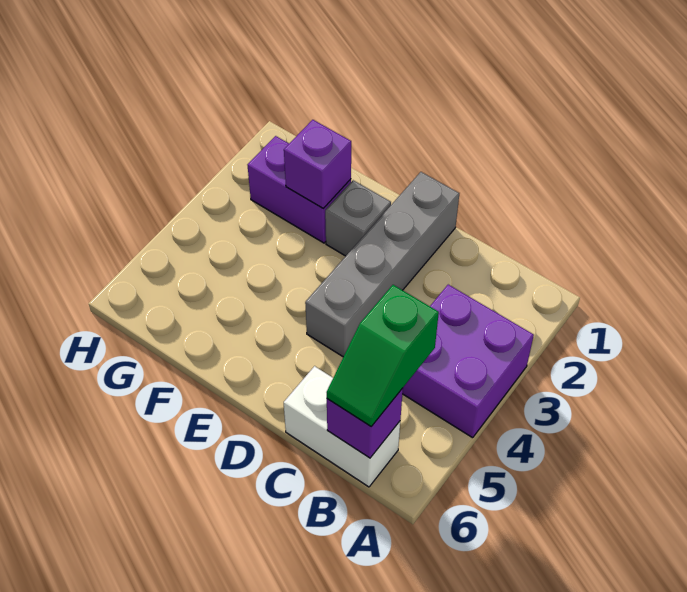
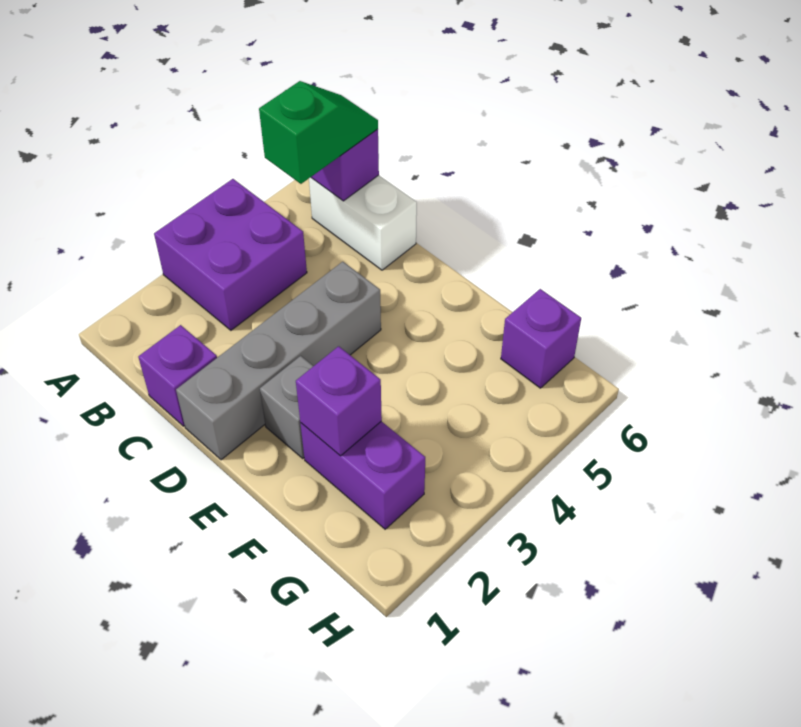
none -> purple 1x1 brick [138,325,217,426]
none -> purple 1x1 brick [501,289,581,388]

